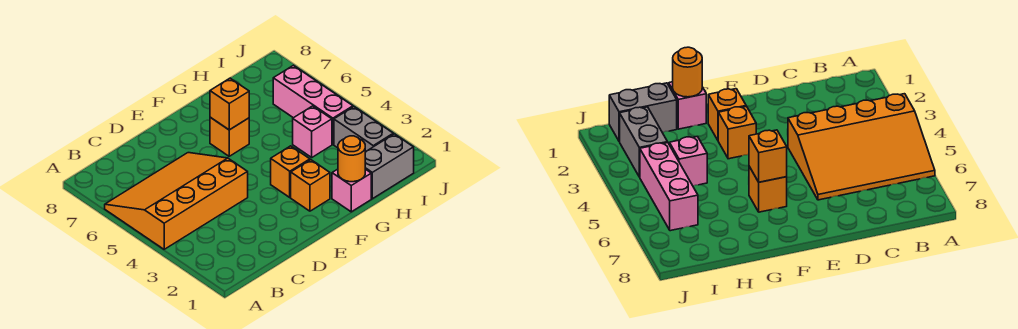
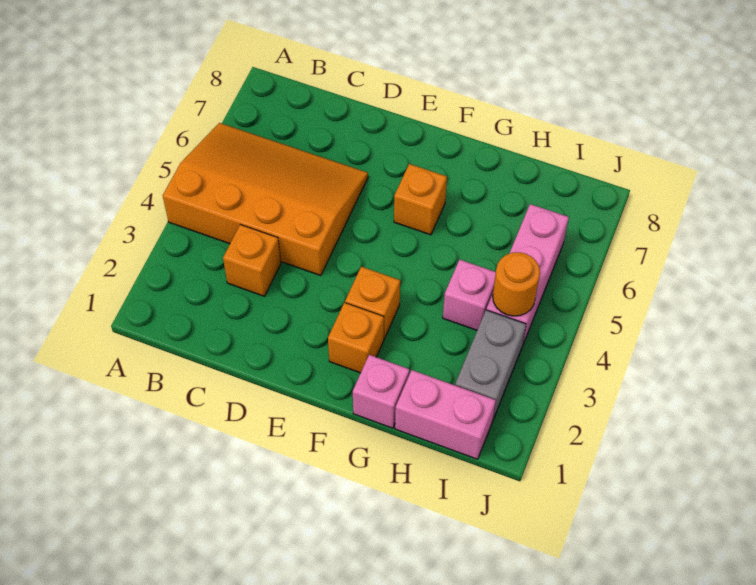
orange 1x1 brick [210,78,249,130] -> orange 1x1 brick moved to [223,225,281,296]
orange 1x1 round brick [338,136,365,182] -> orange 1x1 round brick moved to [493,252,540,316]
grey 1x2 brick [365,134,414,199] -> pink 1x2 brick [395,370,496,459]

